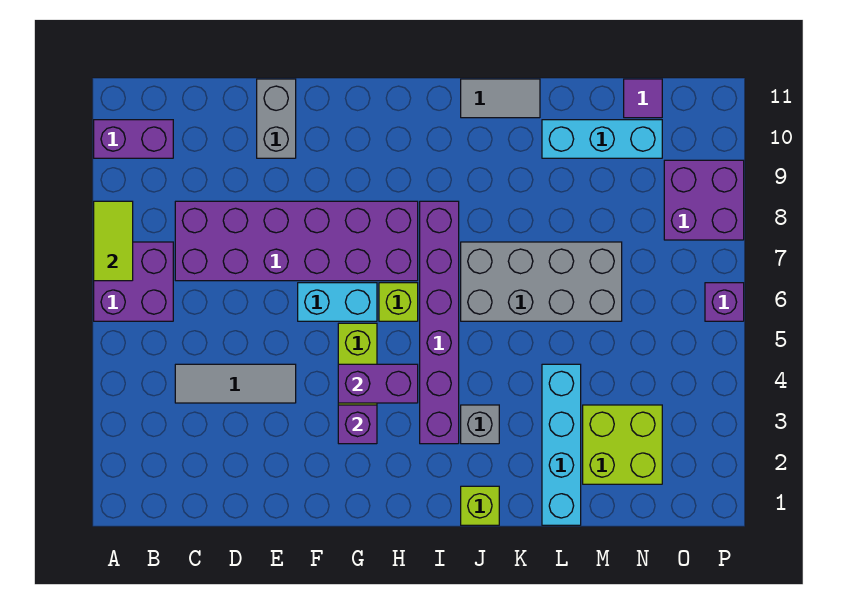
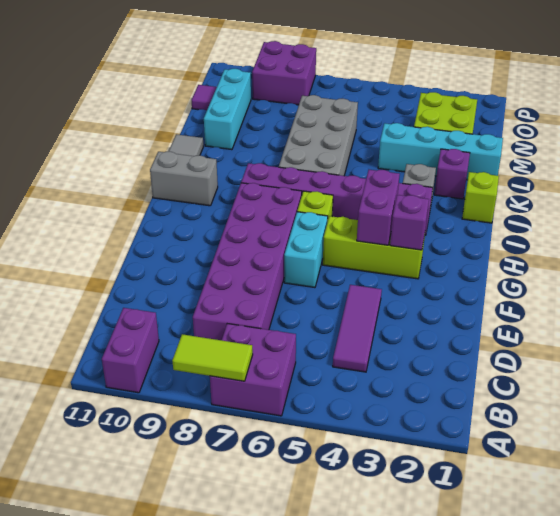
grey 1x3 tile [175,364,296,403] -> purple 1x3 tile [333,285,382,372]
grey 1x2 brick [257,79,296,158] -> grey 1x2 brick moved to [150,152,218,206]
purple 1x1 brick [705,283,744,321] -> purple 1x1 brick moved to [434,149,470,199]

